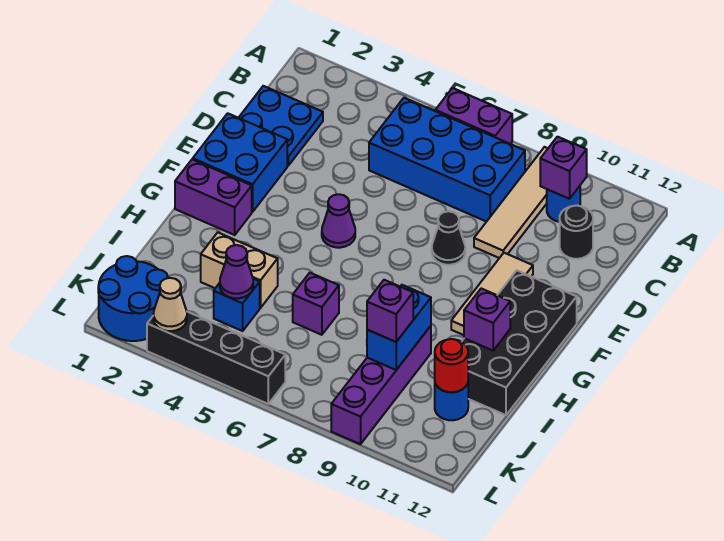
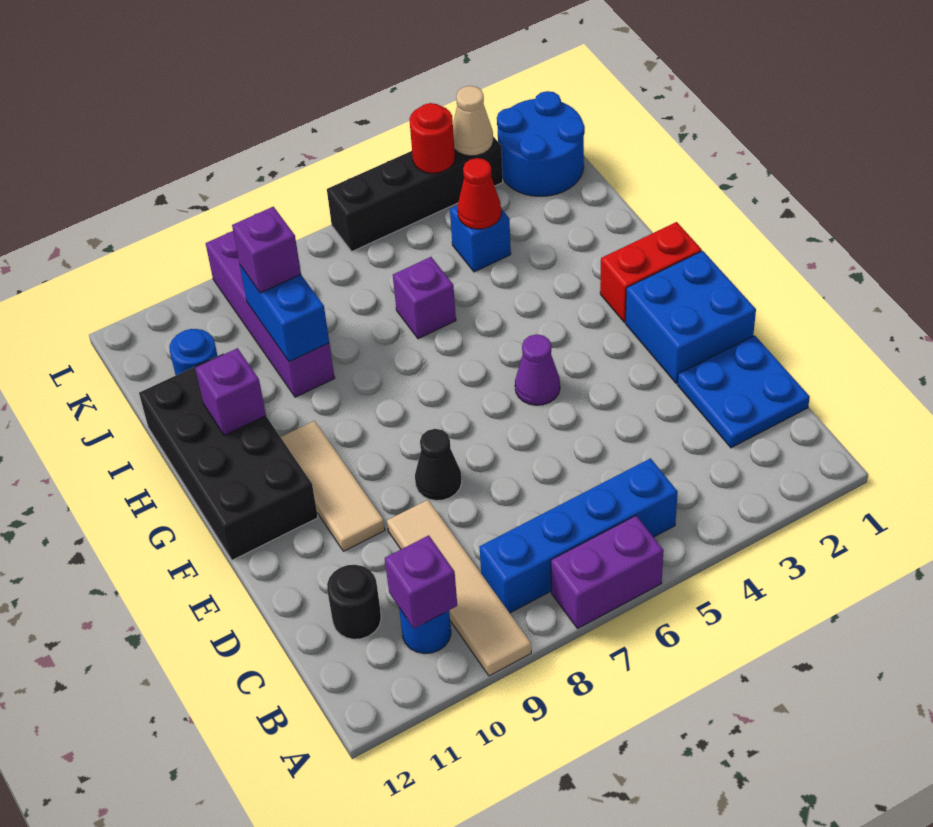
blue 2x4 brick [369,98,525,222] -> blue 1x4 brick [479,458,678,613]
purple 1x2 brick [175,159,252,235] -> red 1x2 brick [600,222,702,322]
tan 1x2 brick [201,233,278,308] -> none
purple 1x1 cone [220,245,253,298] -> red 1x1 cone [458,158,501,229]
red 1x1 round brick [435,339,468,392] -> red 1x1 round brick moved to [410,103,455,173]

